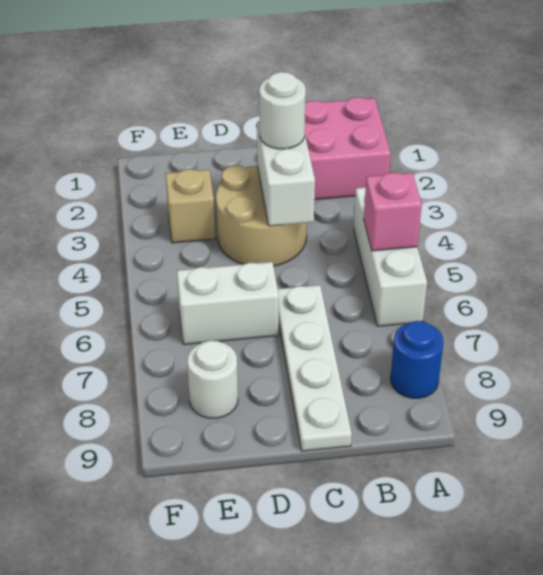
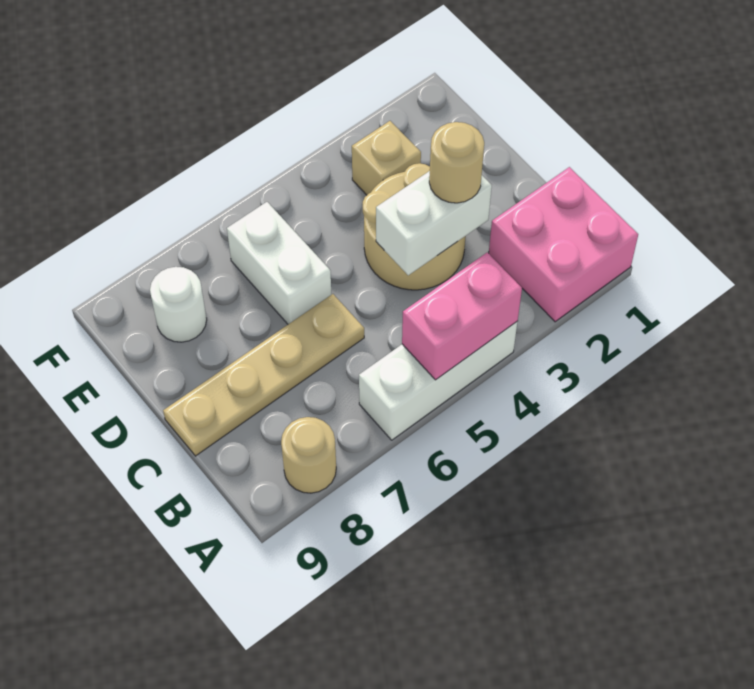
pink 1x1 brick [364,172,422,251] -> pink 1x2 brick [402,252,522,380]
blue 1x1 round brick [391,321,443,398] -> tan 1x1 round brick [281,417,336,493]
white 1x1 round brick [259,72,306,149] -> tan 1x1 round brick [429,122,484,203]
white 1x4 plate [278,285,352,451] -> tan 1x4 plate [163,294,364,456]

